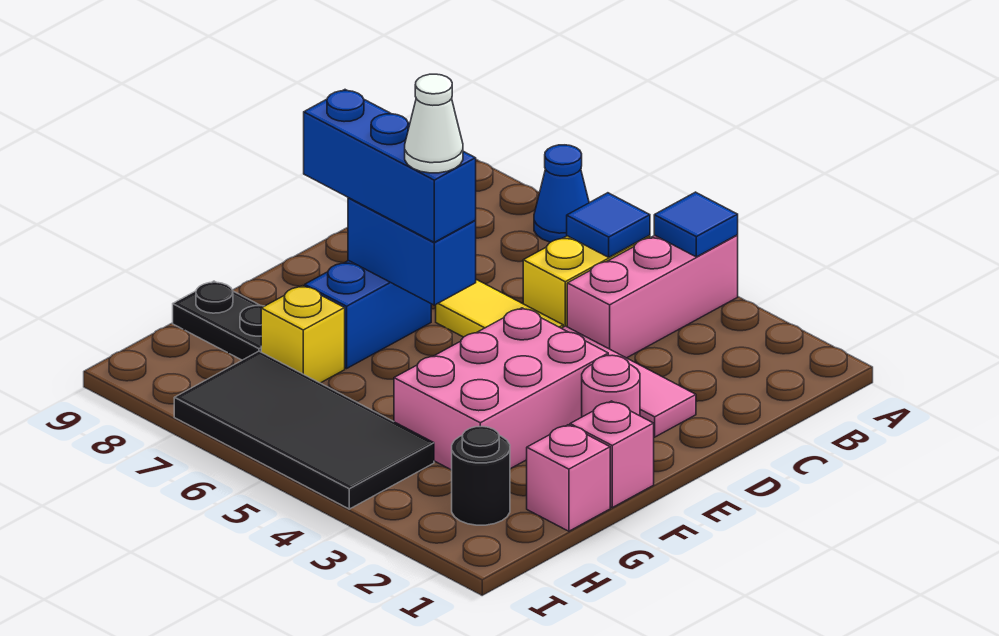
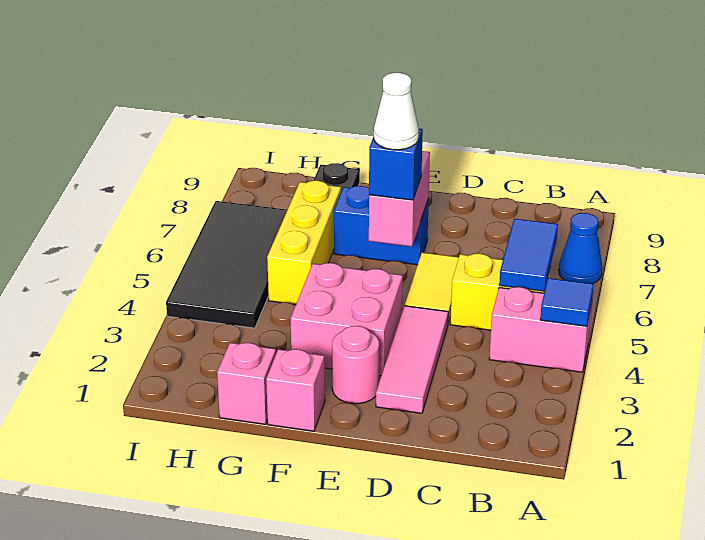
pink 1x3 brick [567,235,738,358] -> pink 1x2 brick [489,287,592,372]
blue 1x1 tile [567,193,650,257] -> blue 1x2 tile [499,219,558,291]
pink 2x3 brick [394,308,608,470] -> pink 2x2 brick [291,263,403,376]
blue 1x2 brick [348,198,476,305] -> pink 1x2 brick [369,151,430,246]
blue 1x3 brick [304,90,476,242] -> blue 1x1 brick [369,129,423,200]
yellow 1x1 brick [261,286,345,383] -> yellow 1x3 brick [267,181,341,304]
black 1x1 round brick [452,426,510,525] -> none

